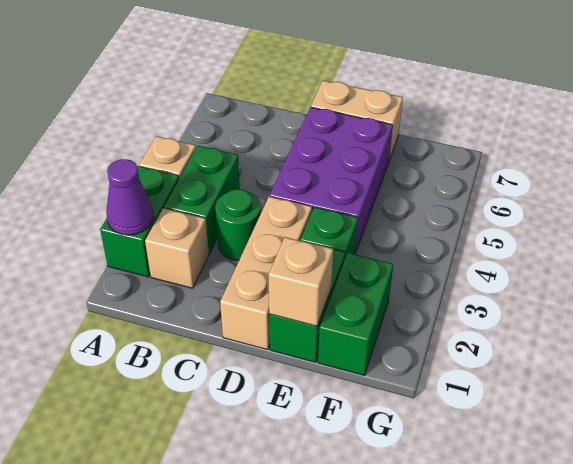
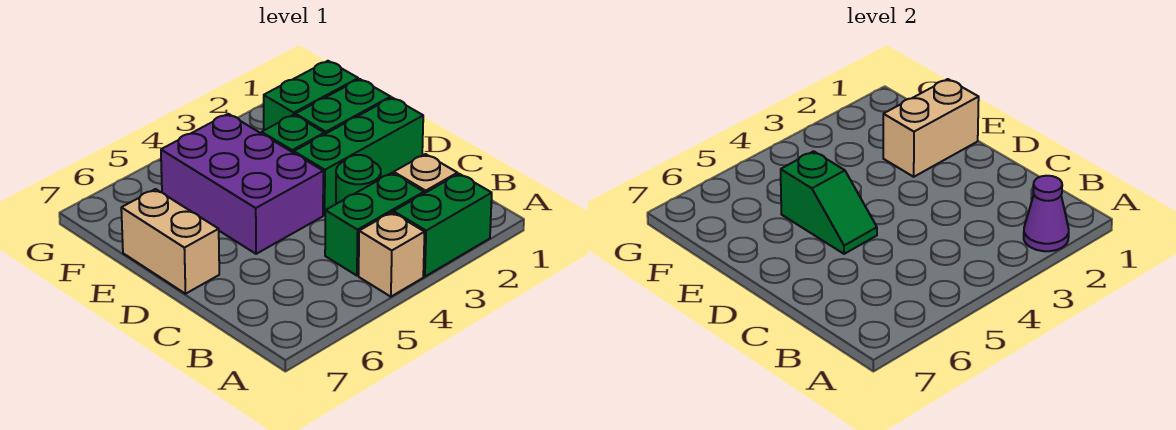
tan 1x3 brick [220,197,312,350] -> green 1x3 brick [294,98,423,215]
purple 2x3 brick [270,107,393,253] -> purple 2x3 brick turned to [161,114,323,254]
none -> green 1x2 slope [781,151,877,254]
tan 1x1 brick [268,237,333,326] -> tan 1x2 brick [883,79,979,177]

